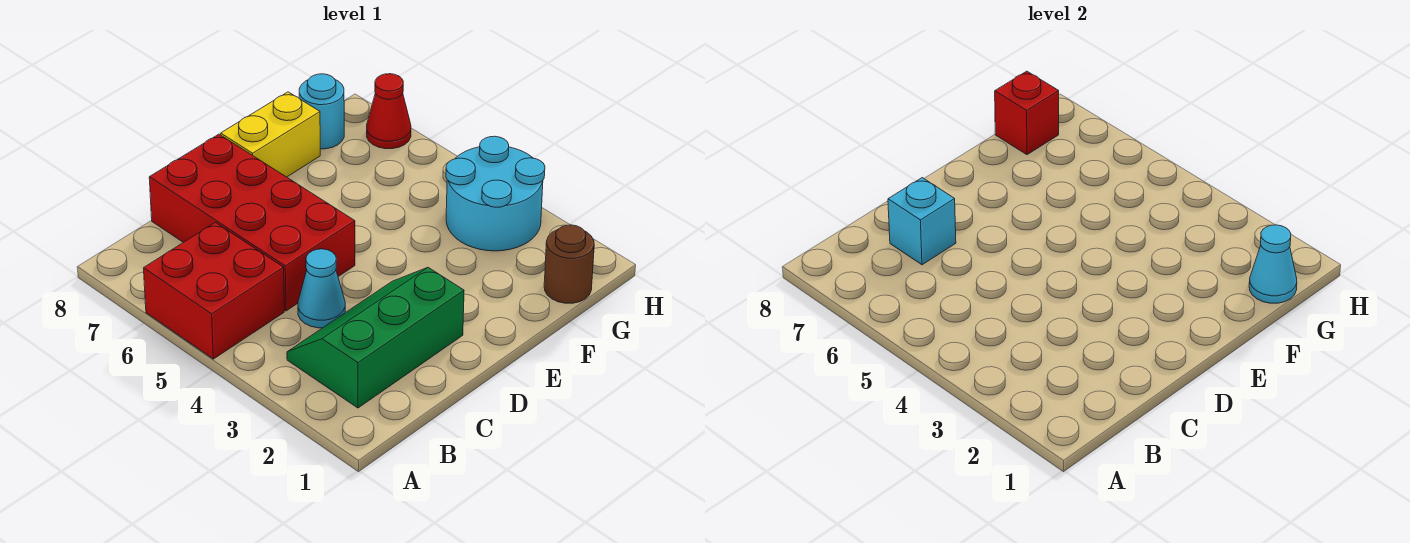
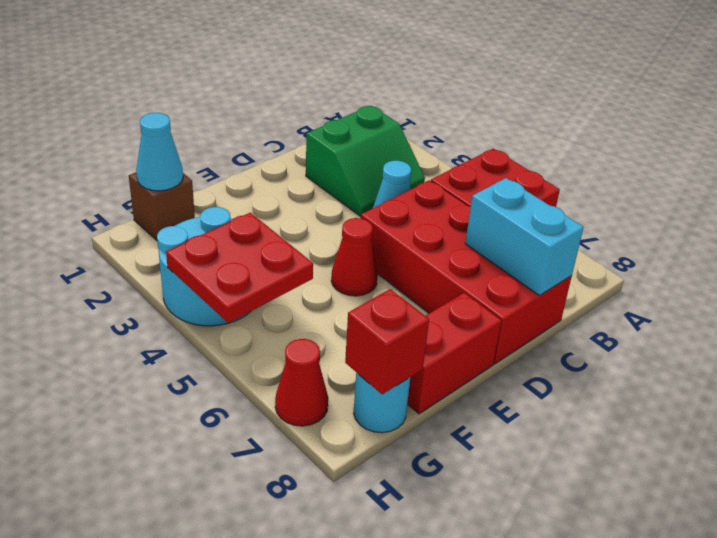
green 2x3 slope [287,268,464,408] -> green 2x2 slope [306,106,425,217]
cyan 1x1 brick [888,178,956,265] -> cyan 1x2 brick [465,178,584,295]
none -> red 1x1 cone [331,218,378,296]
yellow 1x2 brick [221,92,320,177] -> red 1x2 brick [407,293,501,414]
brown 1x1 round brick [544,225,594,303] -> brown 1x1 brick [129,172,195,240]
none -> red 2x2 plate [166,213,313,323]

